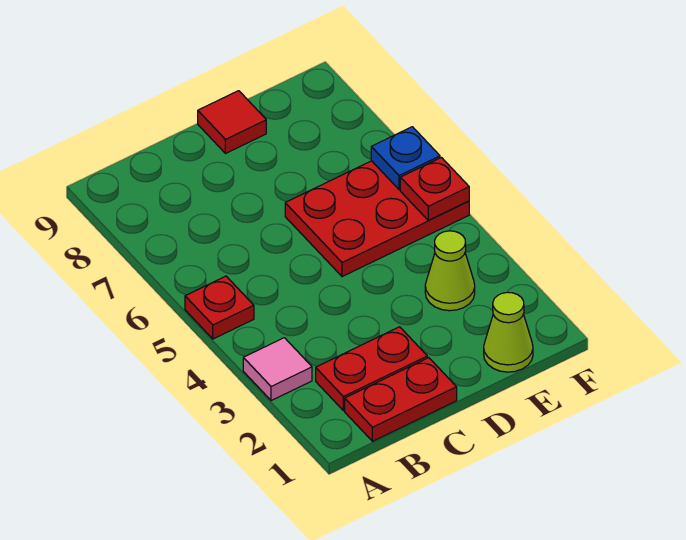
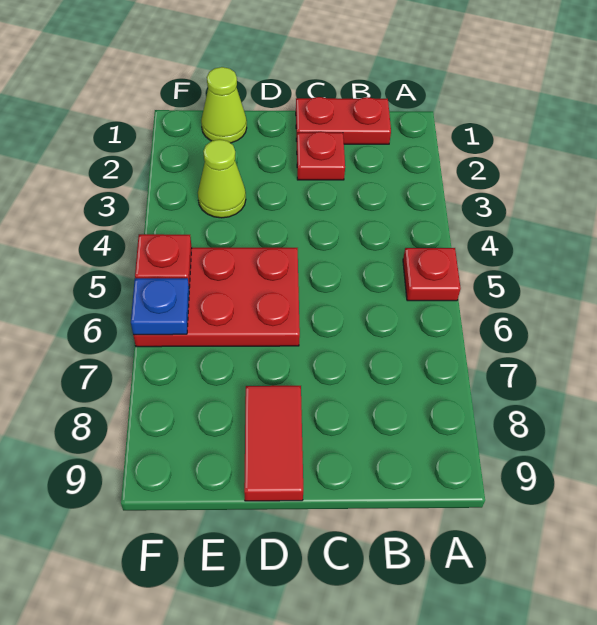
pink 1x1 tile [243,338,312,401] -> none
red 1x2 plate [316,327,427,411] -> red 1x1 plate [297,132,345,180]
red 1x1 tile [198,91,266,154] -> red 1x2 tile [244,386,303,501]

